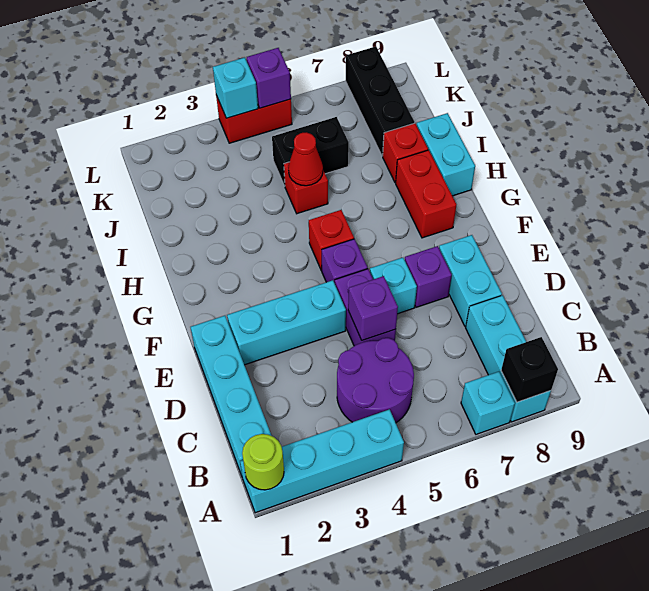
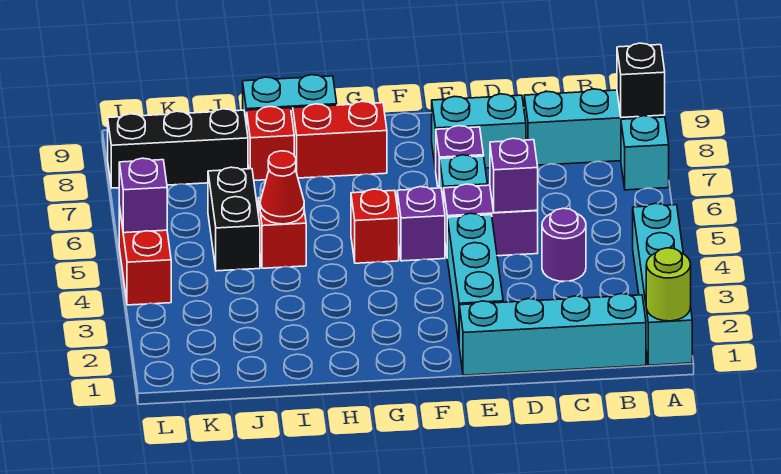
purple 2x2 round brick [337,338,414,423] -> purple 1x1 round brick [542,208,586,281]
cyan 1x1 brick [213,57,258,118] -> none

